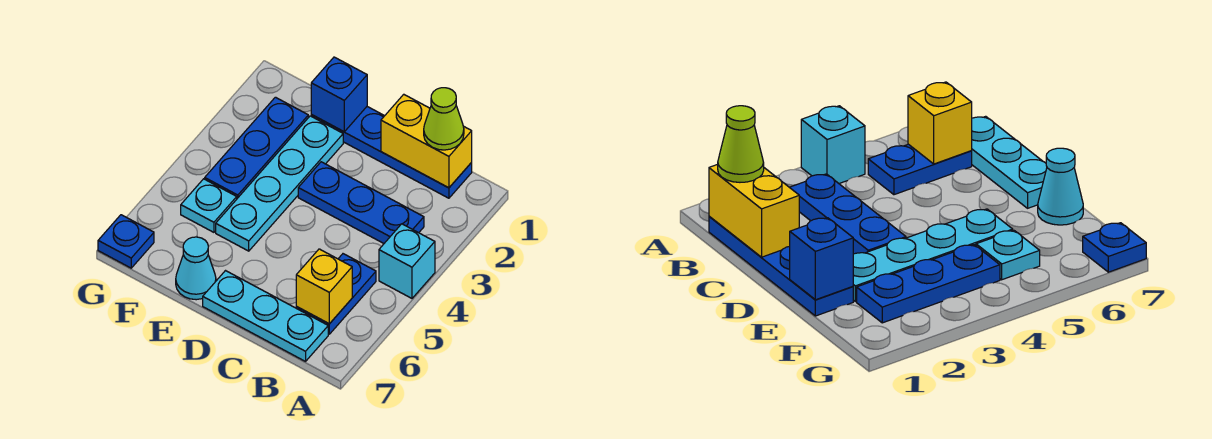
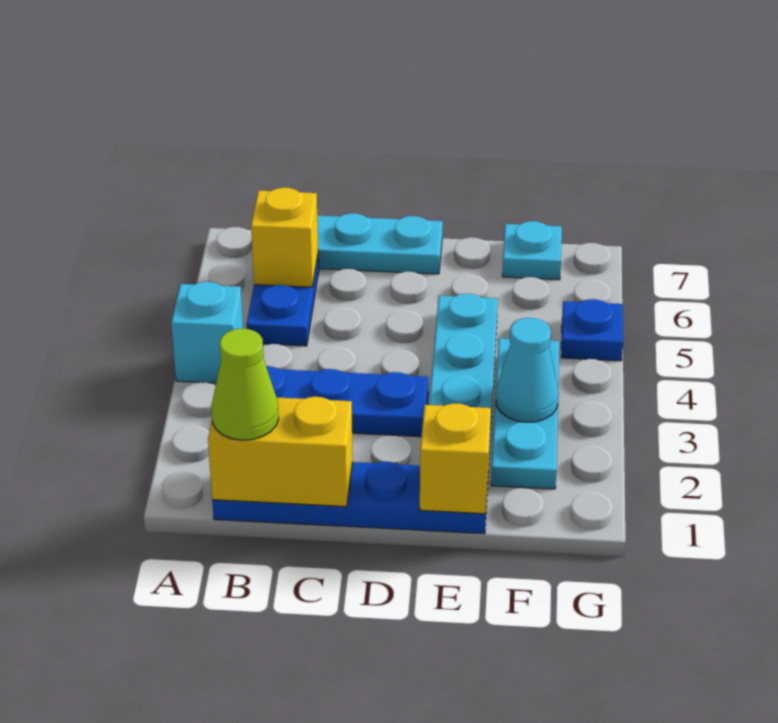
blue 1x1 brick [311,57,367,132] -> yellow 1x1 brick [420,403,491,514]
cyan 1x1 cone [176,237,216,300] -> cyan 1x1 cone moved to [495,318,559,422]
blue 1x3 plate [205,97,308,198] -> cyan 1x3 plate [491,338,559,489]
cyan 1x1 plate [181,179,237,232] -> cyan 1x1 plate moved to [502,221,562,280]
blue 1x1 plate [98,215,154,268] -> blue 1x1 plate moved to [561,299,623,361]

